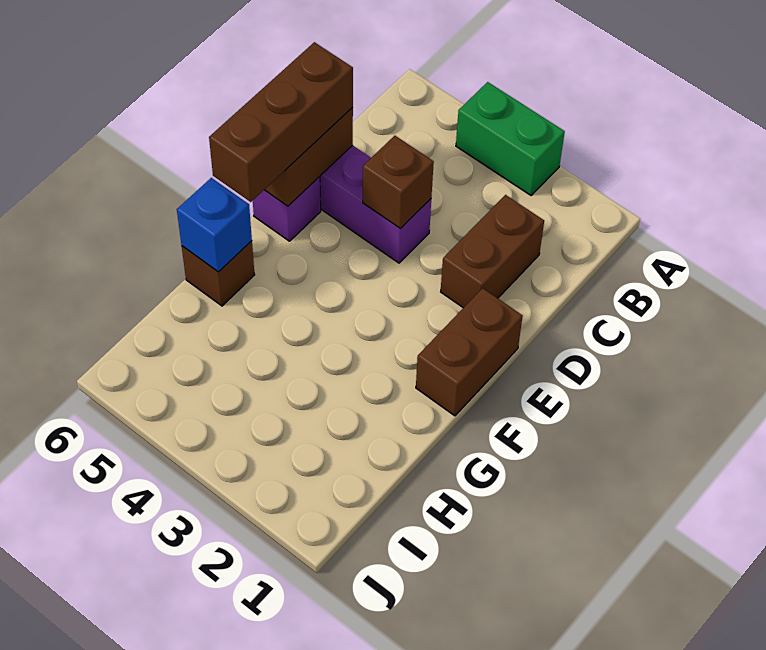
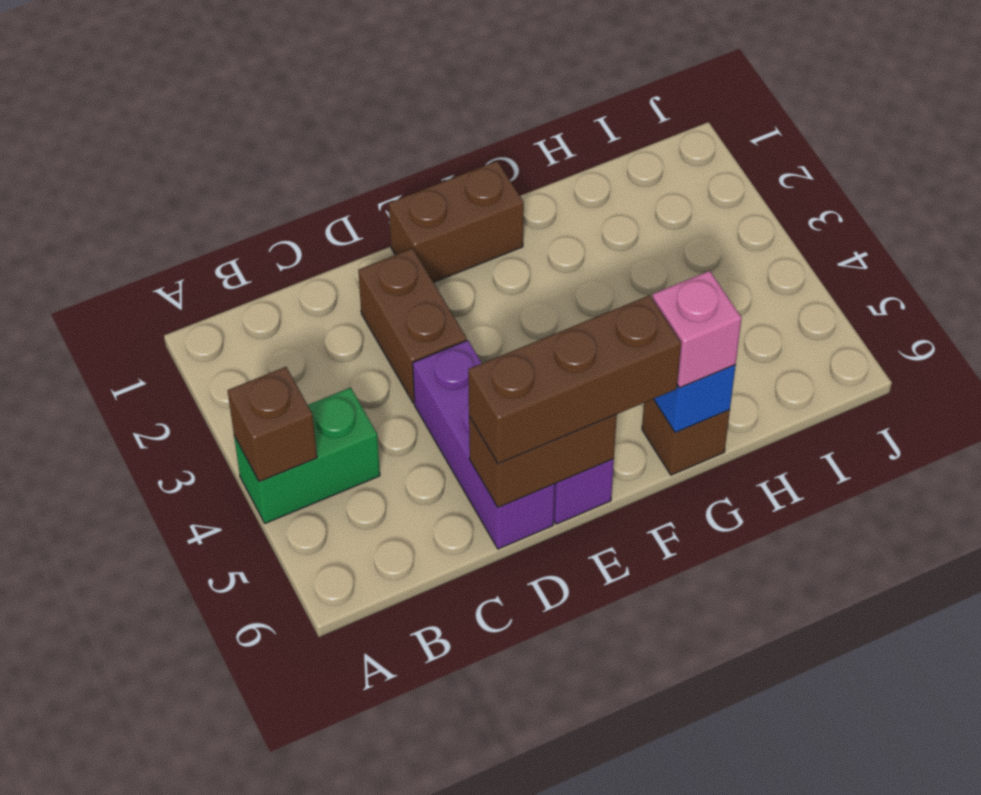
green 1x2 brick [456,82,565,195] -> green 1x2 brick turned to [234,388,380,523]
brown 1x2 brick [441,195,544,308] -> brown 1x2 brick turned to [358,248,467,403]
brown 1x1 brick [363,136,434,228] -> brown 1x1 brick moved to [227,367,317,482]
none -> pink 1x1 brick [652,271,742,388]

